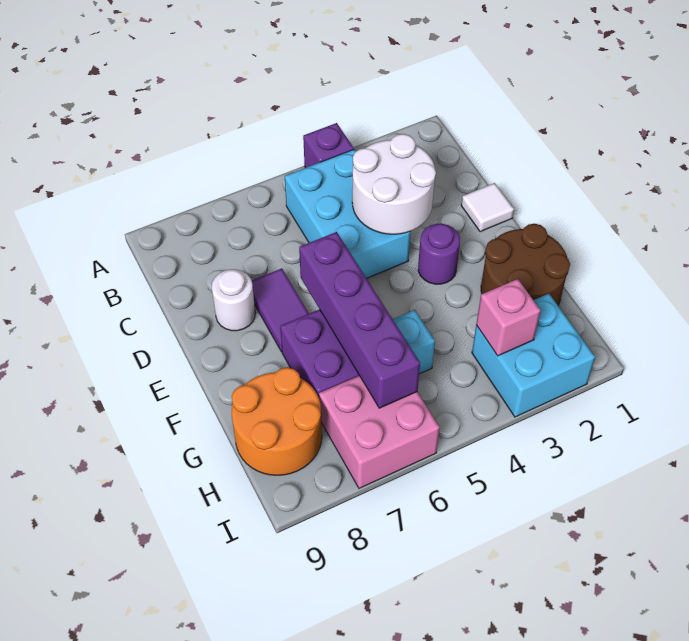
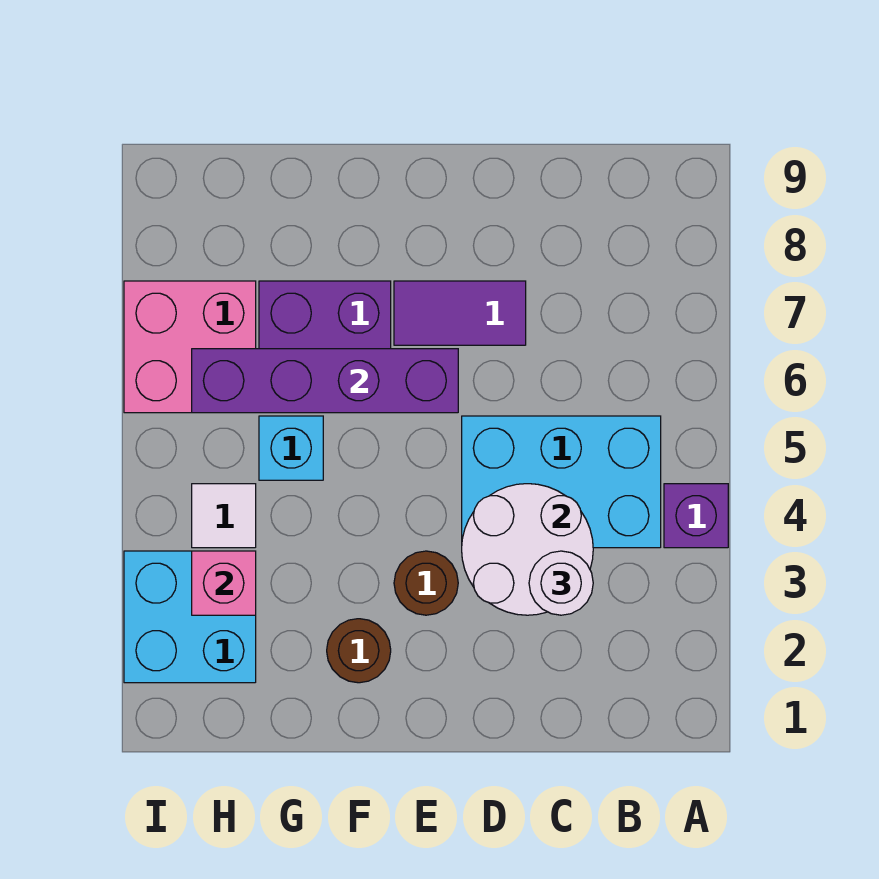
white 1x1 tile [461,183,514,232] -> white 1x1 tile moved to [192,484,256,548]
white 1x1 round brick [212,269,255,331] -> white 1x1 round brick moved to [529,551,593,615]
purple 1x1 round brick [418,224,460,284] -> brown 1x1 round brick [394,551,458,615]
brown 2x2 round brick [481,224,570,305] -> brown 1x1 round brick [327,619,391,683]
orange 2x2 round brick [232,367,322,475] -> none

